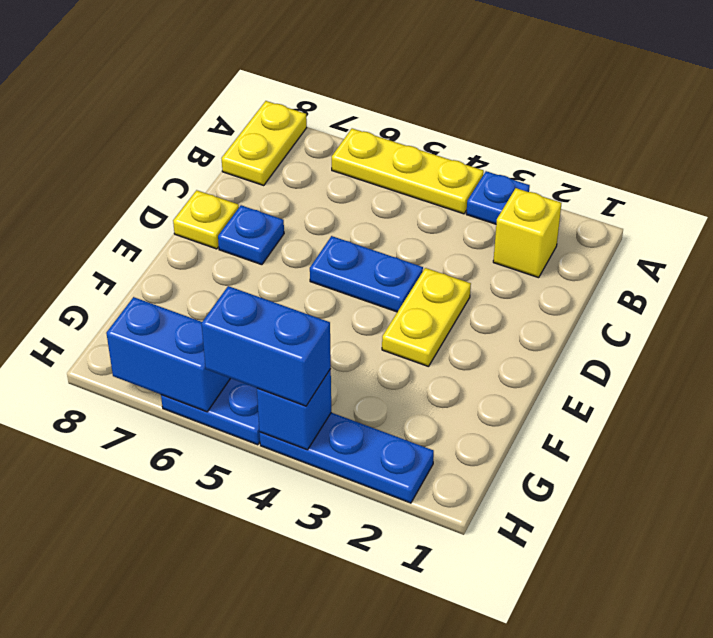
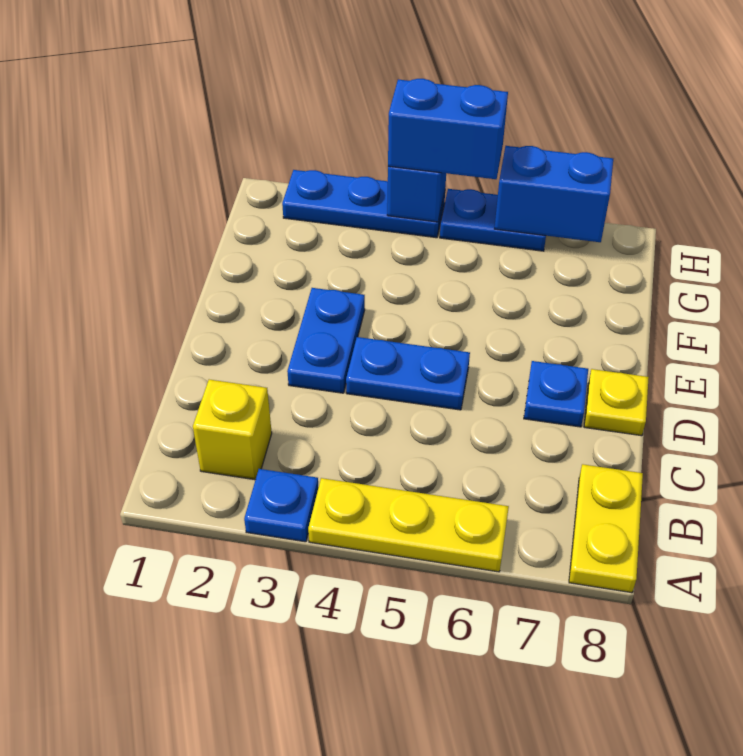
yellow 1x2 plate [382,268,471,367] -> blue 1x2 plate [287,288,365,393]

